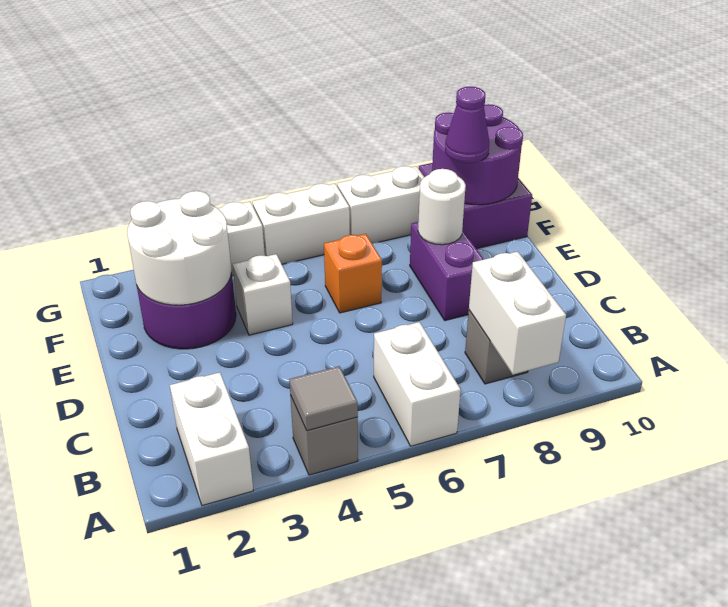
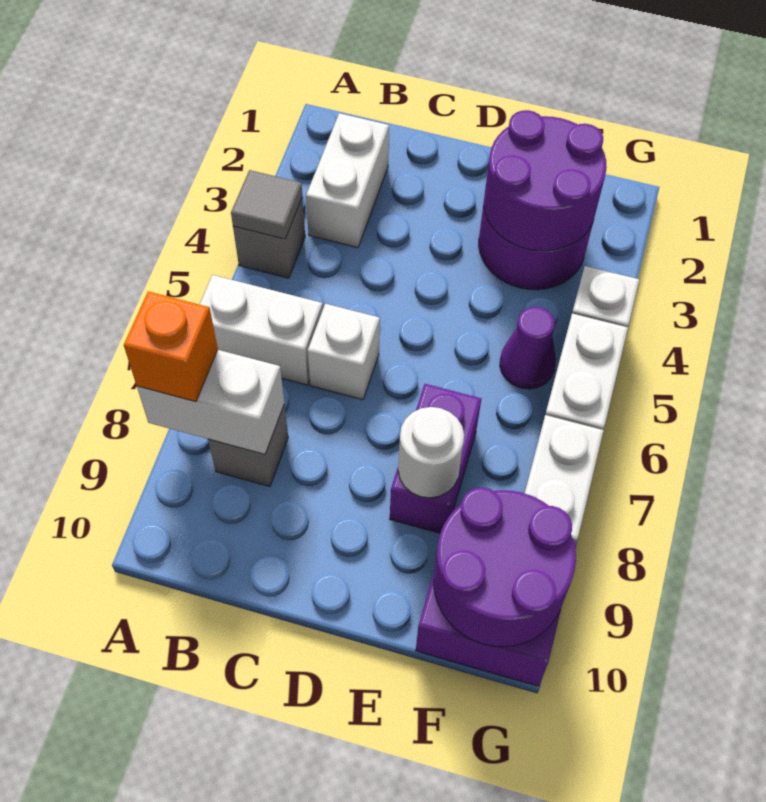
white 1x2 brick [170,372,253,506] -> white 1x2 brick turned to [306,113,389,248]
purple 1x2 brick [410,222,484,321] -> purple 1x2 brick turned to [390,384,481,533]
white 2x2 round brick [127,191,231,305] -> purple 2x2 round brick [484,110,607,251]
white 1x1 brick [233,254,293,335] -> white 1x1 brick moved to [308,304,380,400]
orange 1x1 brick [324,234,382,313] -> orange 1x1 brick moved to [124,291,218,402]
purple 1x1 cone [445,87,489,163] -> purple 1x1 cone moved to [500,307,556,389]

